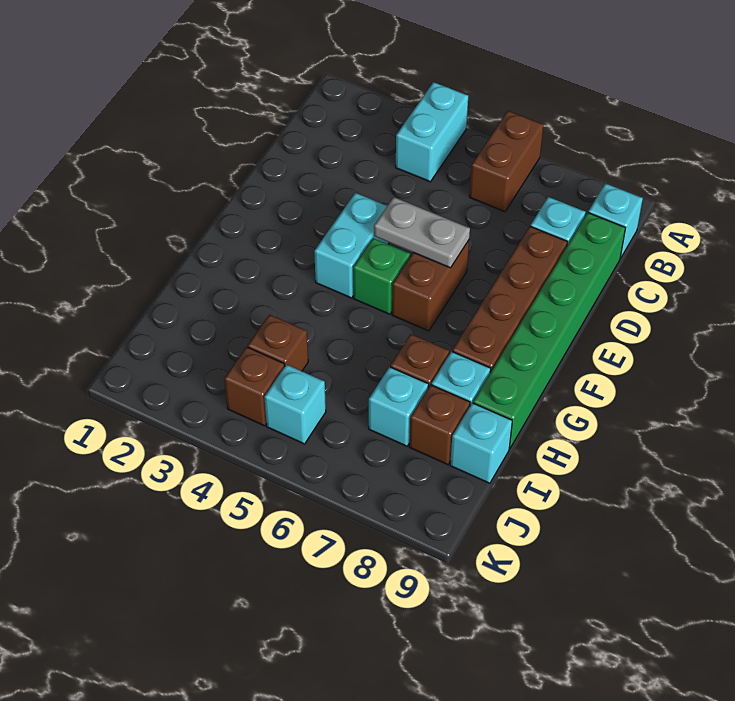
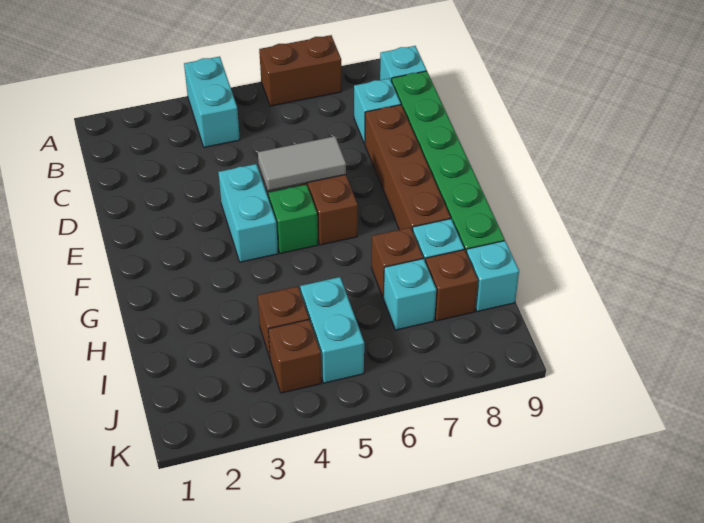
brown 1x2 brick [469,111,543,212] -> brown 1x2 brick turned to [259,35,341,106]
grey 1x2 plate [374,197,470,268] -> grey 1x2 tile [258,136,346,191]
cyan 1x1 brick [264,365,326,444] -> cyan 1x2 brick [300,277,364,383]

